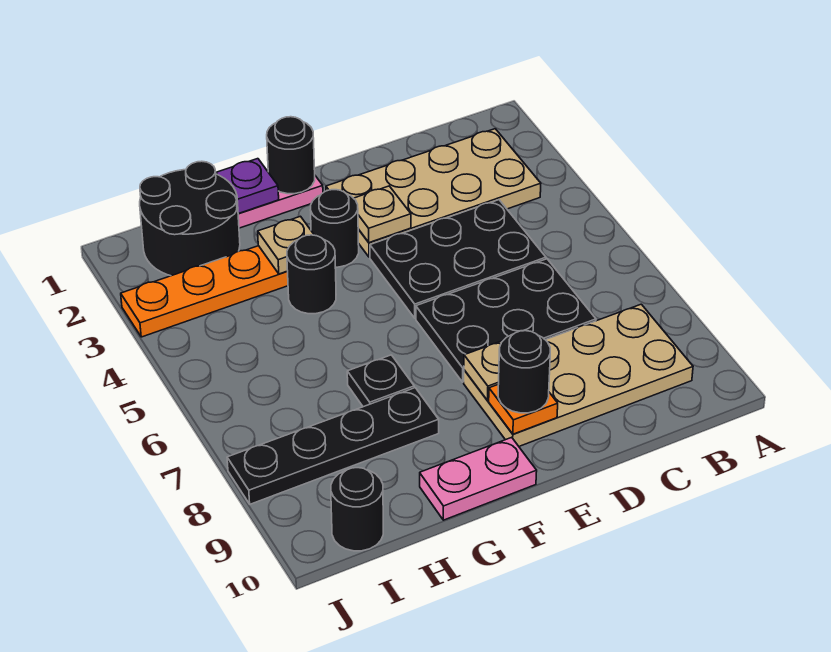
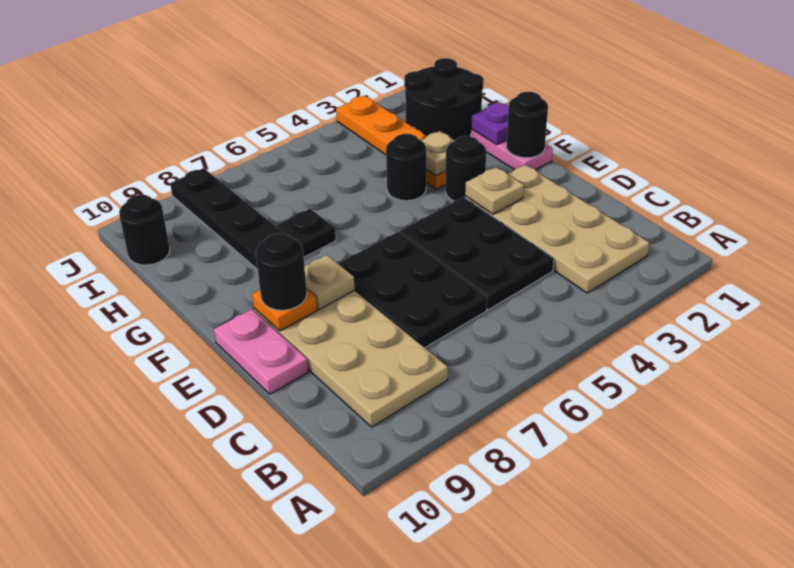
pink 1x2 plate [420,437,537,520] -> pink 1x2 plate moved to [214,309,308,394]

